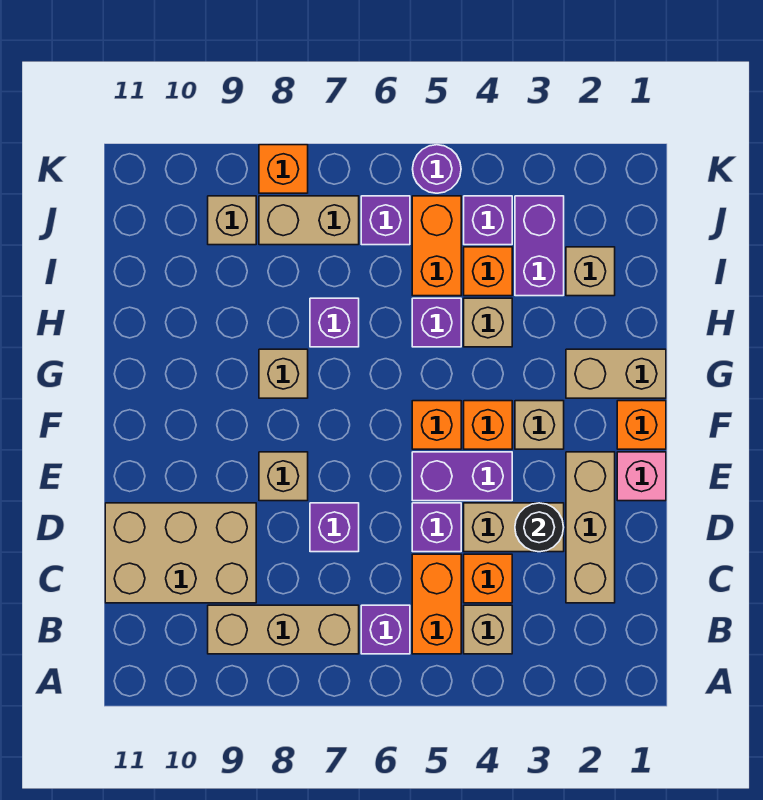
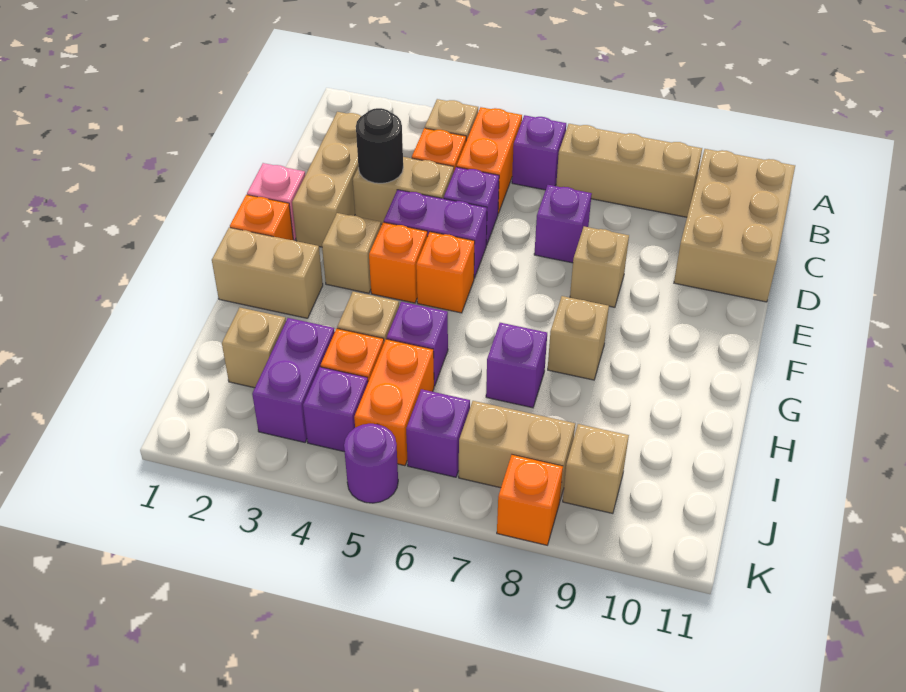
tan 2x3 brick [105,503,256,603] -> tan 2x3 brick turned to [674,149,795,302]

